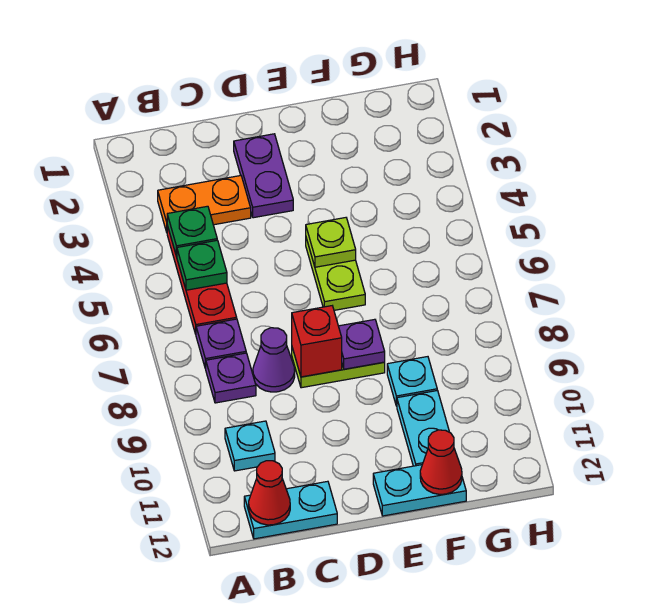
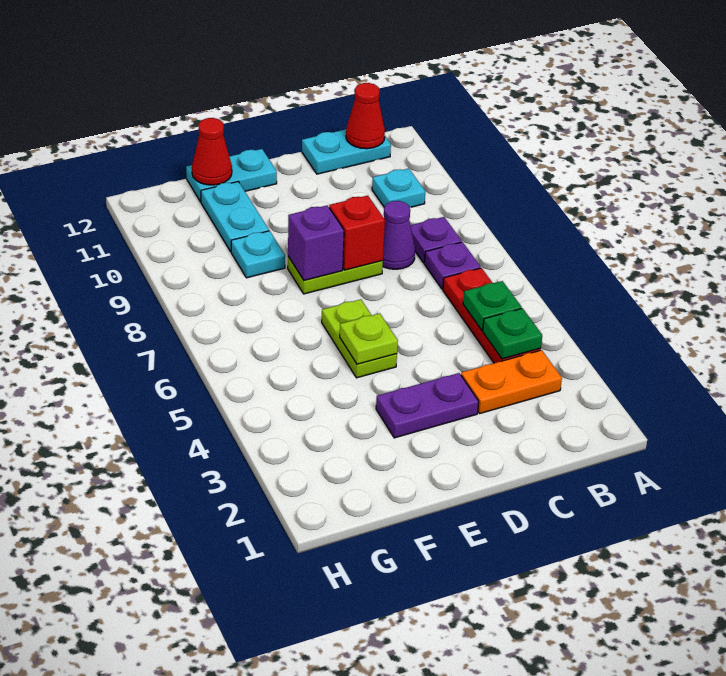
purple 1x2 plate [234,134,293,218] -> purple 1x2 plate turned to [376,373,479,438]
purple 1x1 plate [339,319,385,369] -> purple 1x1 brick [288,205,344,280]

